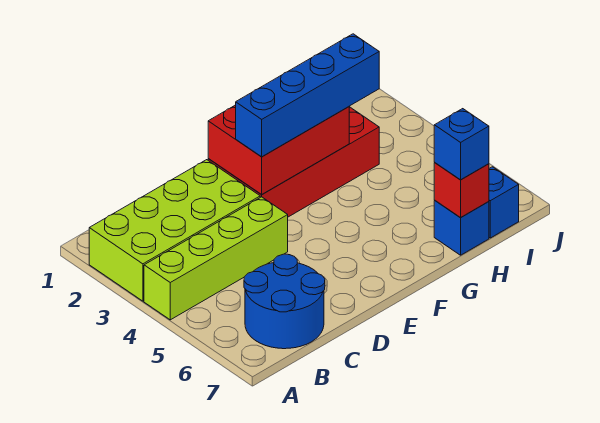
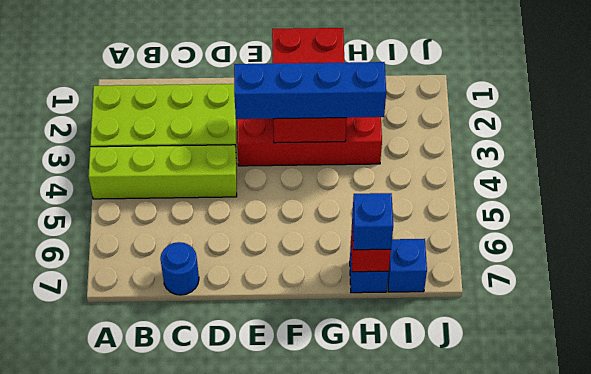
blue 2x2 round brick [244,254,325,349] -> blue 1x1 round brick [160,242,199,295]
red 2x3 brick [208,105,349,195] -> red 2x3 brick turned to [272,28,347,143]

